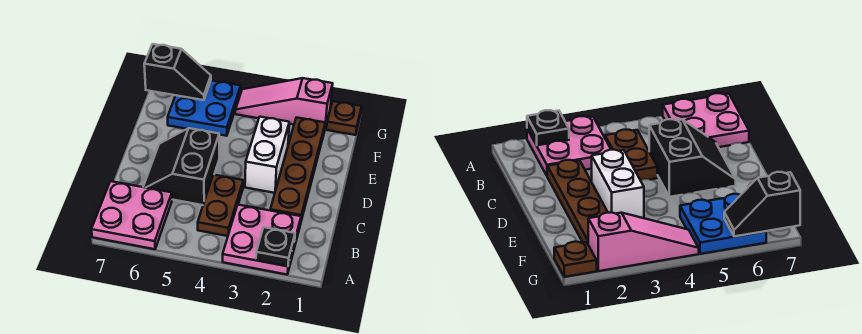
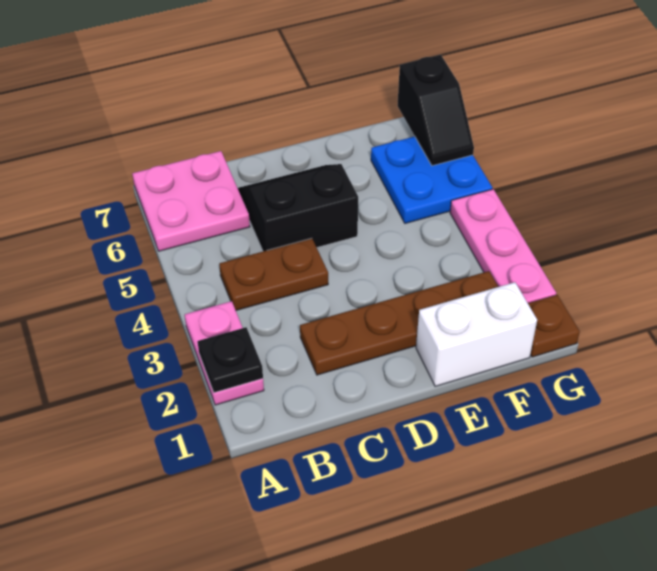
pink 2x2 plate [223,205,301,275] -> pink 1x2 plate [185,301,264,405]
white 1x2 brick [245,117,289,193] -> white 1x2 brick moved to [416,282,537,386]
pink 1x3 slope [235,78,333,128] -> pink 1x3 plate [450,189,556,303]

